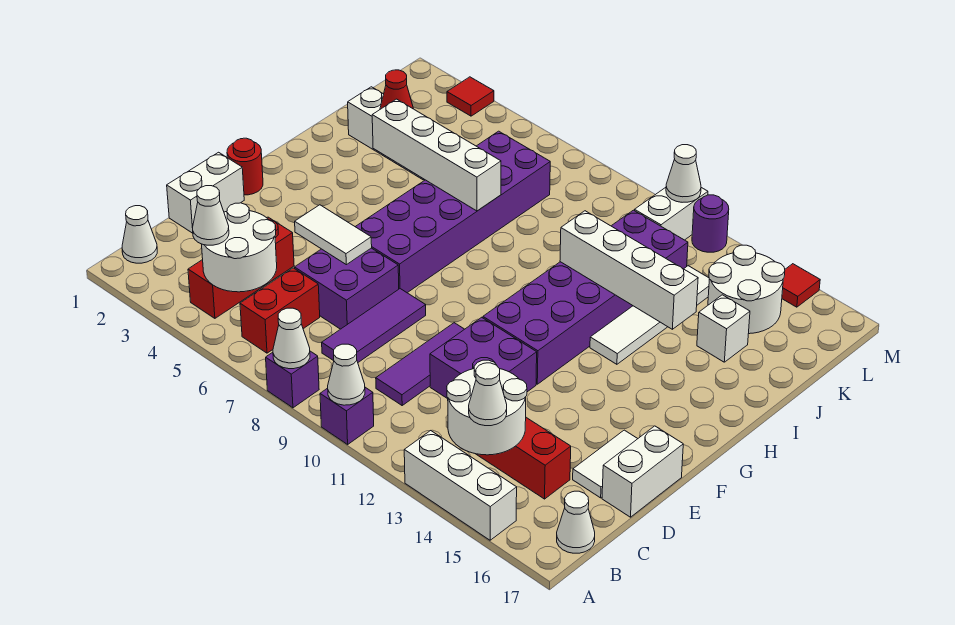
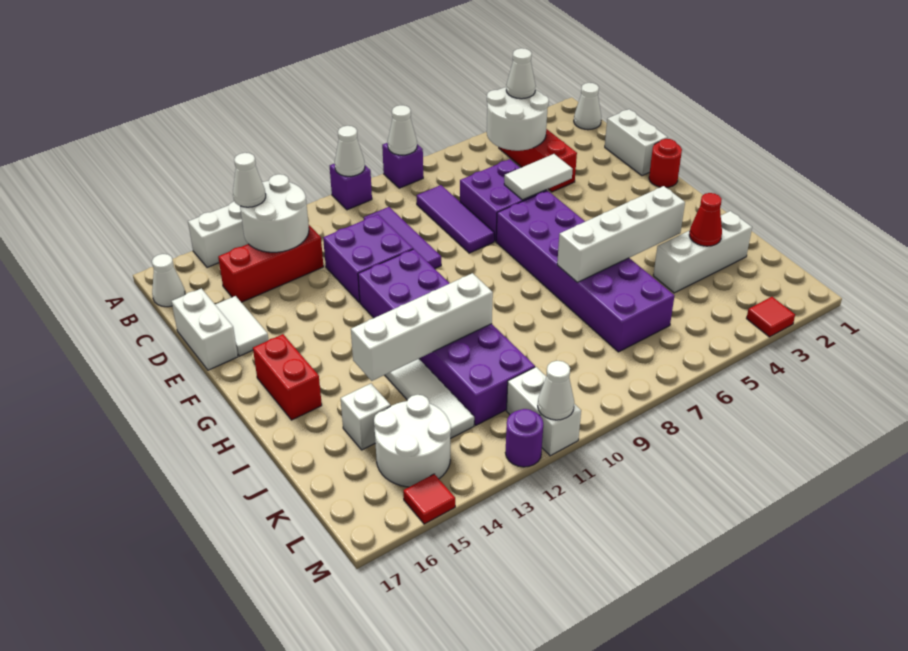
red 1x2 brick [240,268,320,353] -> red 1x2 brick moved to [253,334,322,420]

